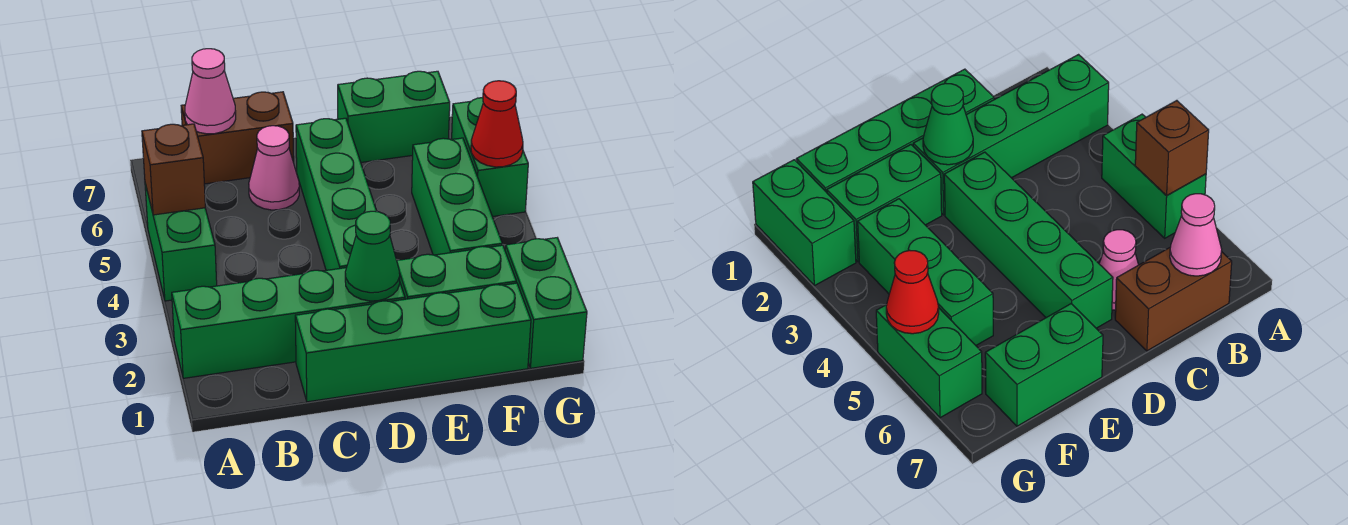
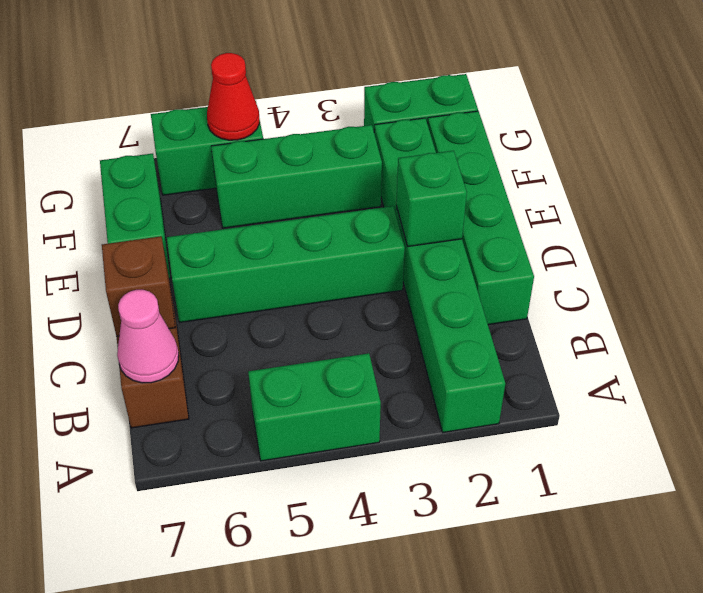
brown 1x1 brick [142,124,205,215] -> brown 1x1 brick moved to [102,236,175,336]
pink 1x1 cone [249,126,299,210] -> none
green 1x1 cone [345,211,400,301] -> green 1x1 brick [396,151,467,247]

